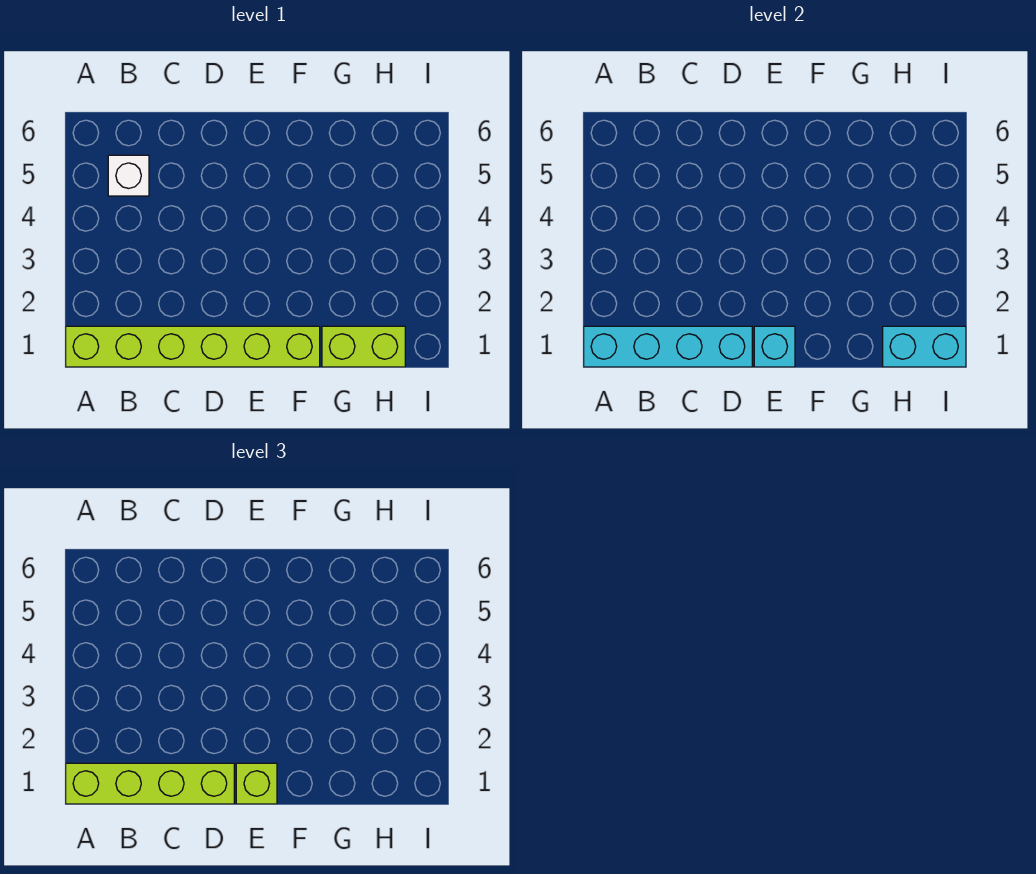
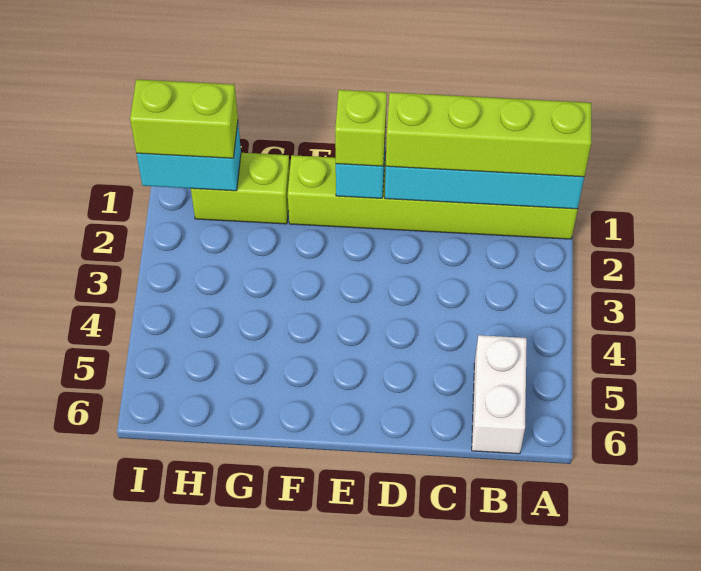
white 1x1 brick [108,155,149,196] -> white 1x2 brick [472,335,527,454]
none -> lime 1x2 brick [130,79,238,158]

